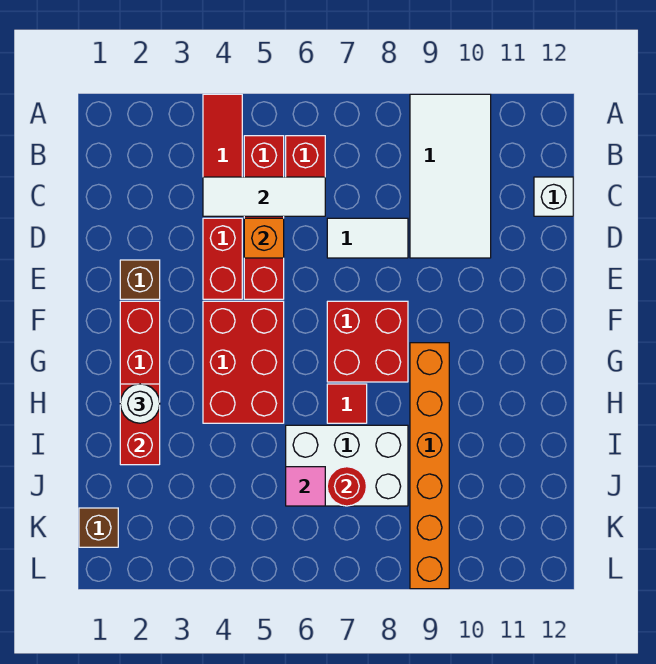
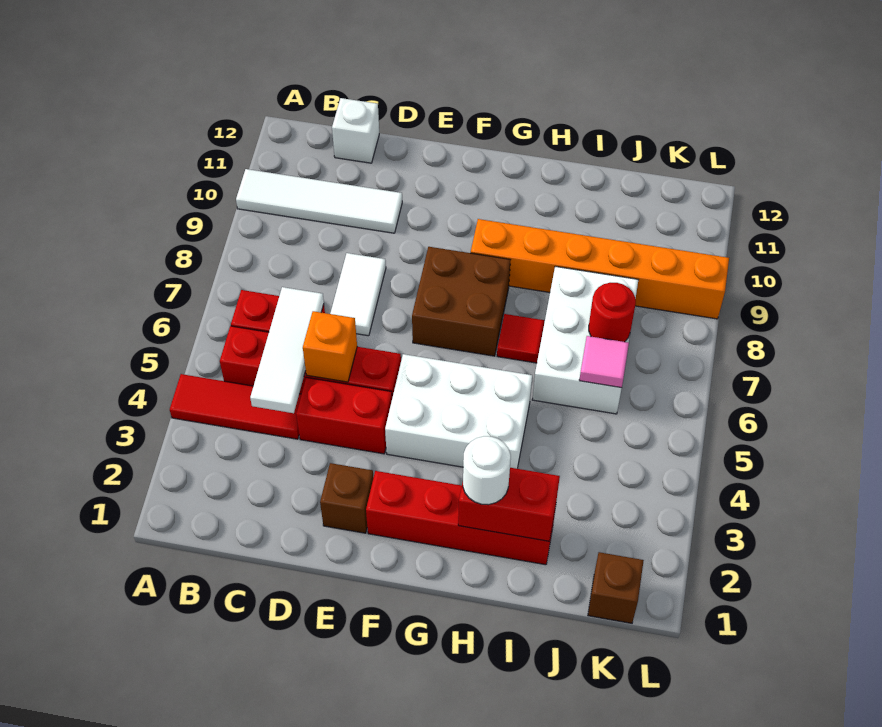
white 2x4 tile [410,94,491,258] -> white 1x4 tile [236,169,402,233]
red 2x3 brick [203,301,284,423] -> white 2x3 brick [385,354,532,469]
red 2x2 brick [327,301,408,382] -> brown 2x2 brick [412,247,510,356]

